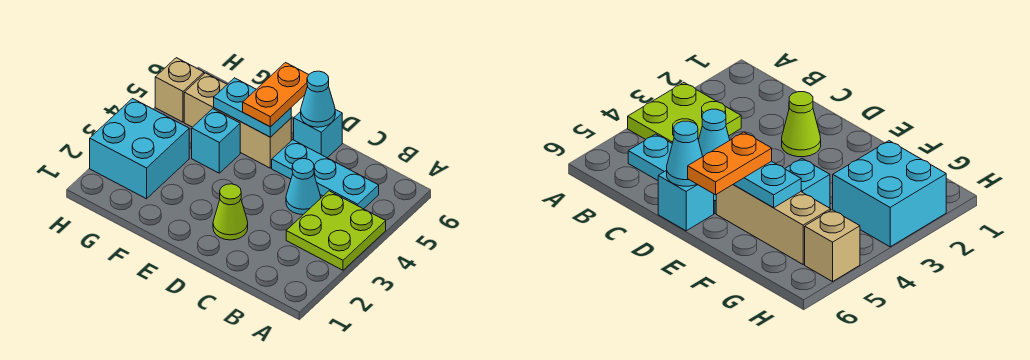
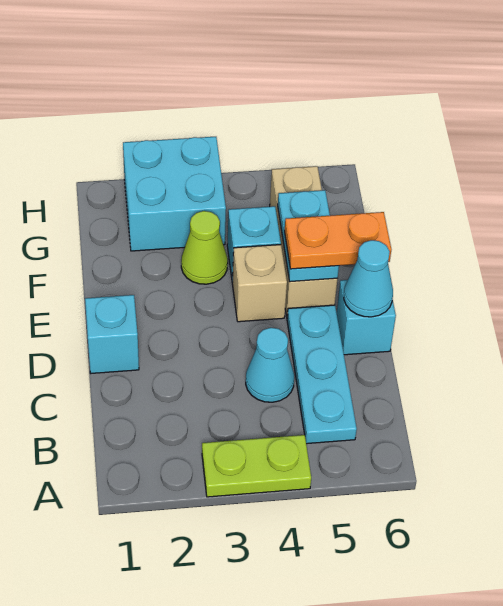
lime 2x2 plate [286,191,386,270] -> lime 1x2 plate [202,435,311,497]
none -> cyan 1x1 brick [85,295,139,373]
lime 1x1 cone [213,184,248,240] -> lime 1x1 cone moved to [181,211,228,284]
tan 1x1 brick [155,58,204,122] -> tan 1x1 brick moved to [232,245,287,322]

